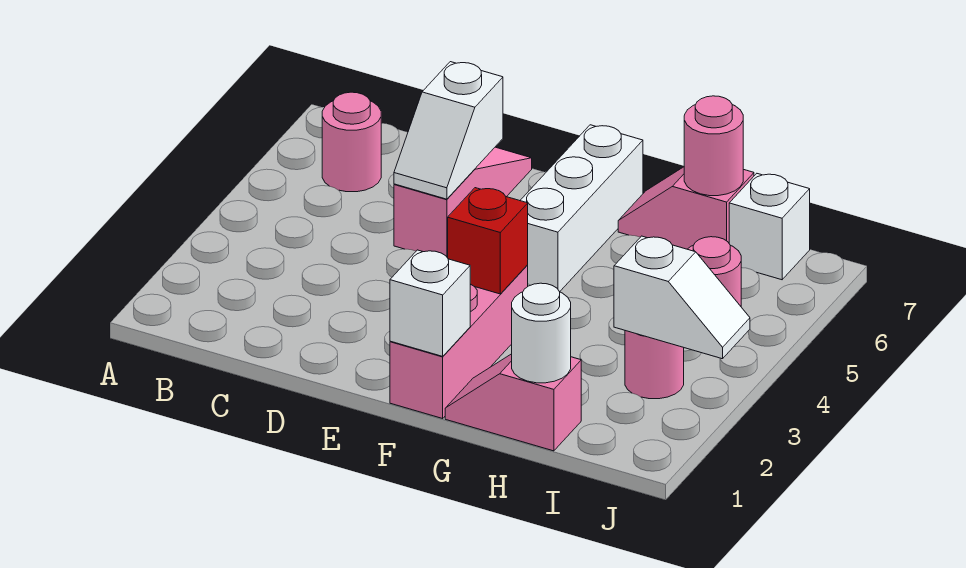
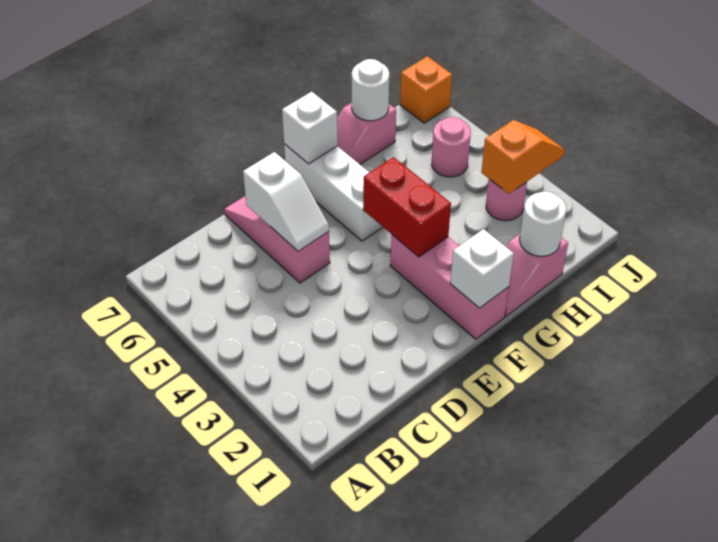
pink 1x1 round brick [322,92,381,192] -> none
red 1x1 brick [448,188,528,294] -> red 1x2 brick [363,157,451,257]
pink 1x1 round brick [684,96,743,196] -> white 1x1 round brick [352,59,389,121]
white 1x2 slope [614,236,750,359] -> orange 1x2 slope [481,120,565,194]
white 1x1 brick [729,174,810,280] -> white 1x1 brick moved to [282,92,338,164]
none -> orange 1x1 brick [400,56,452,123]

